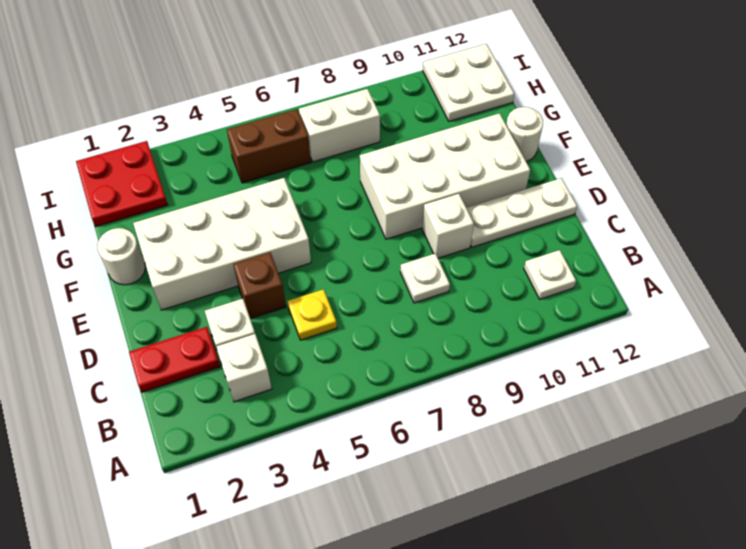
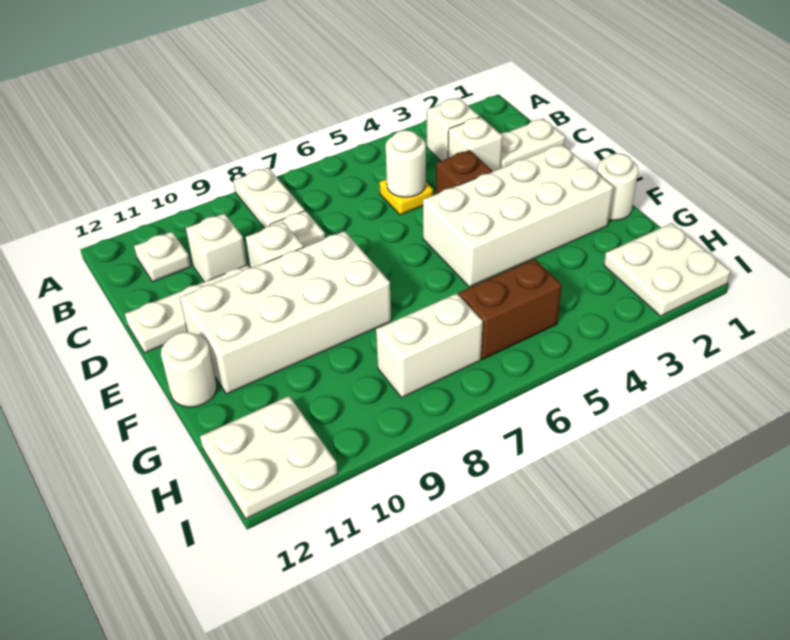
none -> white 1x2 plate [234,168,305,228]
red 1x2 plate [129,327,220,392] -> white 1x2 plate [500,119,565,168]
none -> white 1x1 round brick [386,130,426,197]
none -> white 1x1 brick [186,213,247,282]
red 2x2 plate [76,141,168,227] -> white 2x2 plate [604,223,731,316]

